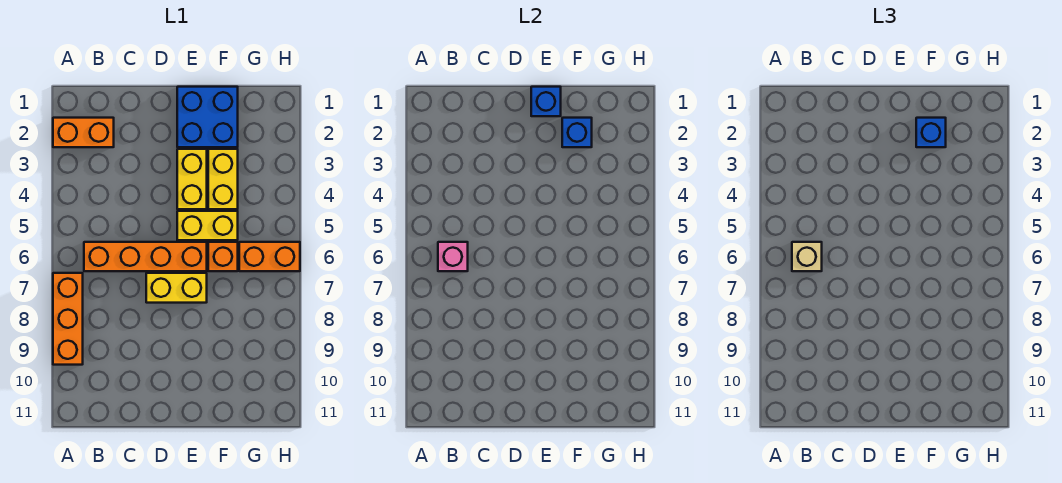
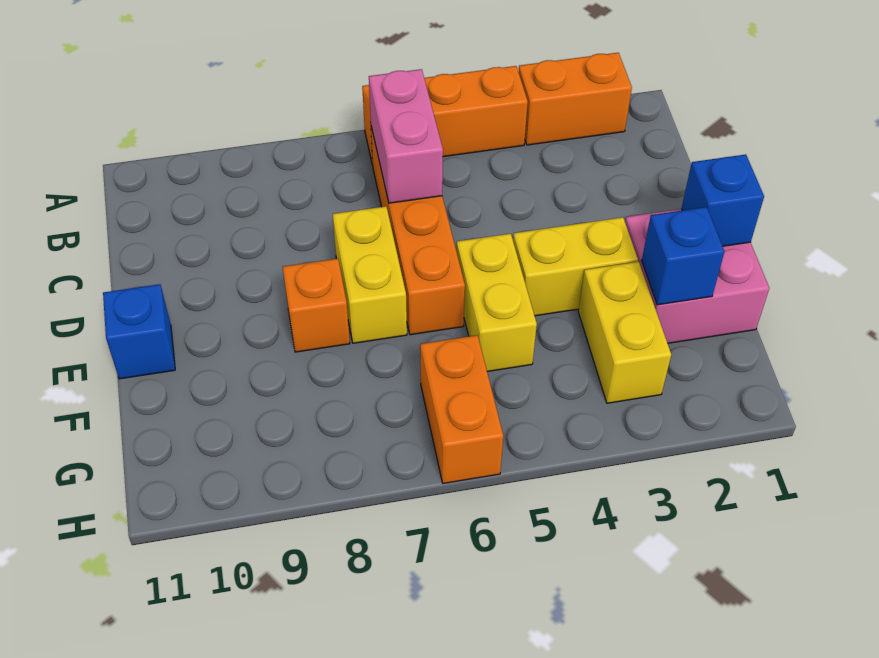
orange 1x2 brick [53,118,114,147] -> orange 1x2 brick turned to [518,53,632,145]
orange 1x3 brick [53,273,83,365] -> orange 1x3 brick moved to [362,66,528,165]
pink 1x1 brick [438,242,468,271] -> pink 1x2 brick [369,69,443,203]
tan 1x1 brick [792,242,822,271] -> none
blue 2x2 brick [177,87,238,147] -> pink 2x2 brick [625,209,769,343]
blue 1x1 brick [916,118,946,147] -> blue 1x1 brick moved to [103,284,175,379]
yellow 1x2 brick [208,149,238,209] -> yellow 1x2 brick turned to [578,262,671,403]
orange 1x1 brick [208,242,238,271] -> orange 1x1 brick moved to [283,259,350,352]

